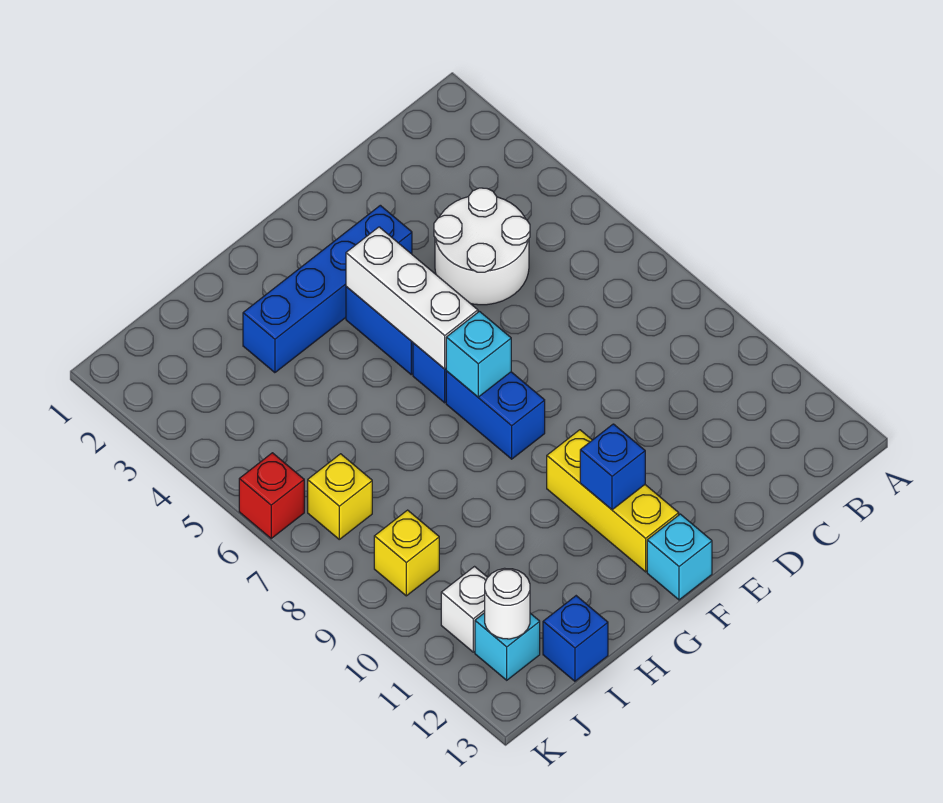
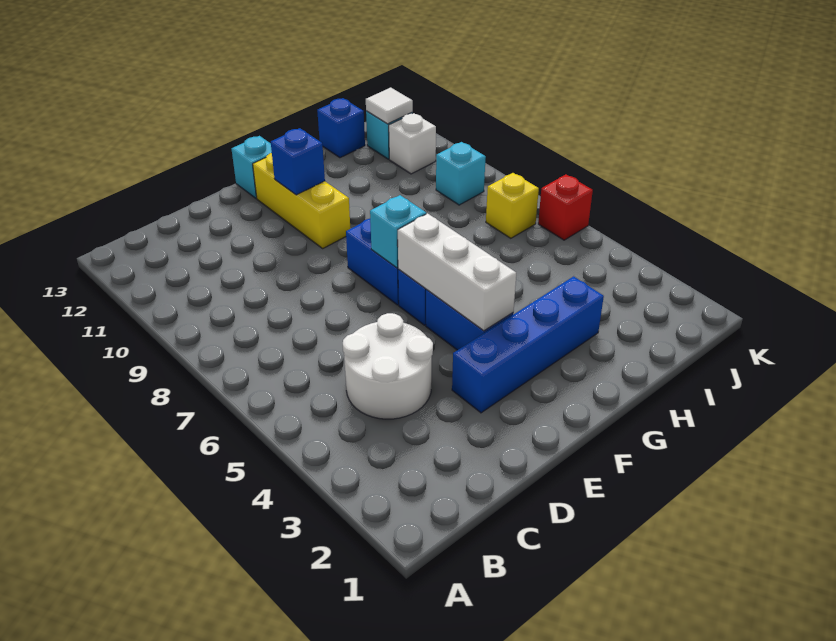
yellow 1x1 brick [374,510,439,596] -> cyan 1x1 brick [436,142,486,205]
white 1x1 round brick [485,568,530,639] -> white 1x1 tile [366,88,413,124]

